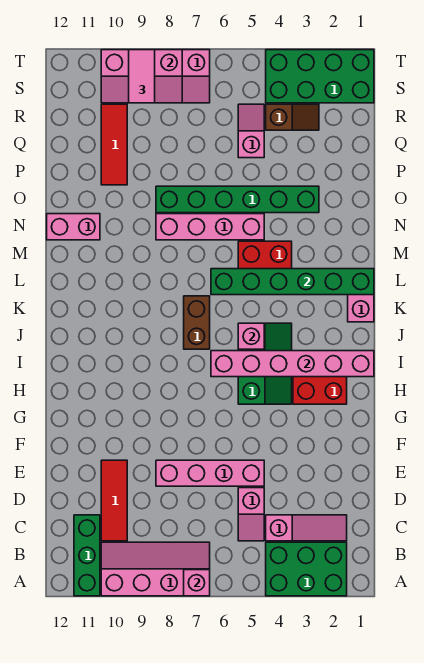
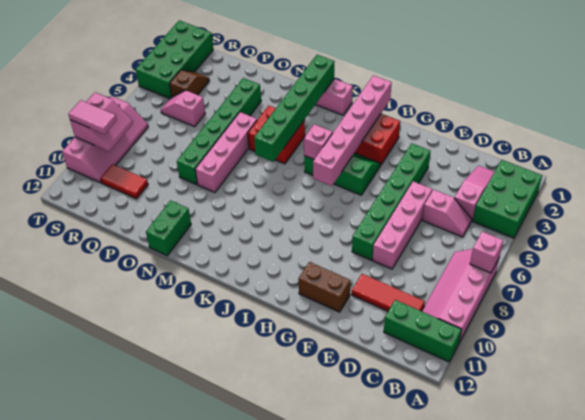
none -> green 1x6 brick [352,144,430,260]
brown 1x2 brick [184,296,210,349] -> brown 1x2 brick moved to [298,262,351,312]
pink 1x2 brick [47,214,100,240] -> green 1x2 brick [146,201,191,256]
red 1x3 tile [101,104,127,185] -> red 1x2 tile [101,164,148,199]

